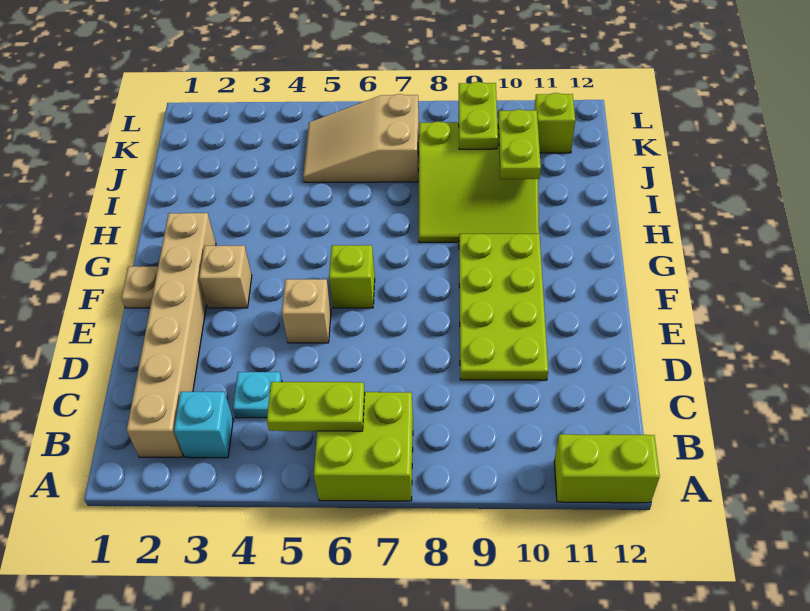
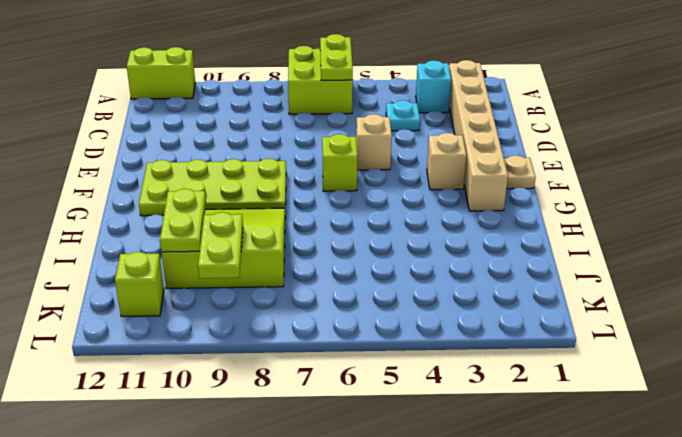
lime 1x2 plate [267,382,365,431] -> lime 1x2 plate turned to [320,34,353,80]
lime 2x4 plate [459,234,548,380] -> lime 2x4 plate turned to [139,159,286,216]
tan 2x3 slope [303,94,419,182] -> none

